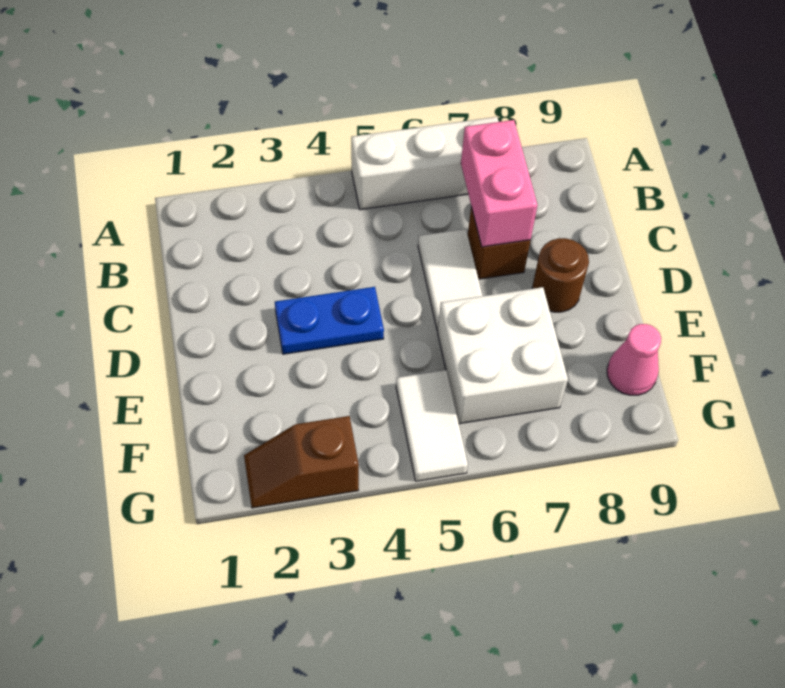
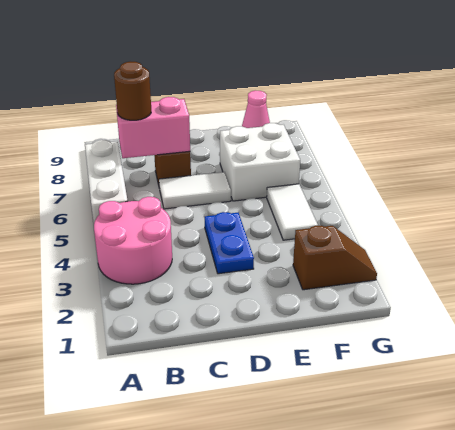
none -> pink 2x2 round brick [94,197,172,284]
brown 1x1 round brick [532,238,589,312] -> brown 1x1 round brick moved to [114,62,151,120]
white 1x2 tile [396,370,468,481] -> white 1x2 tile turned to [267,184,318,240]
brown 1x2 slope [244,416,359,508] -> brown 1x2 slope turned to [293,226,377,290]

